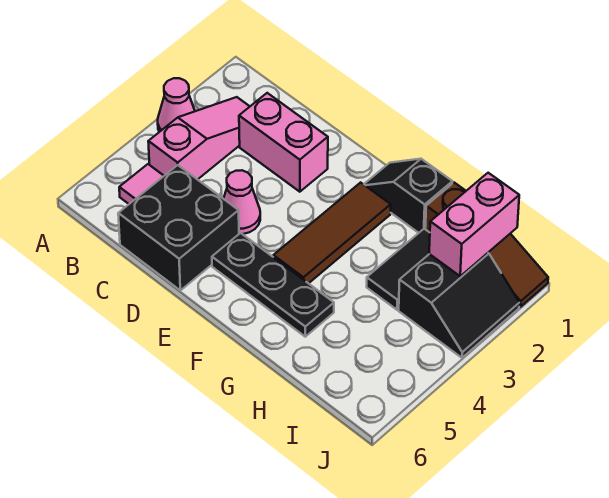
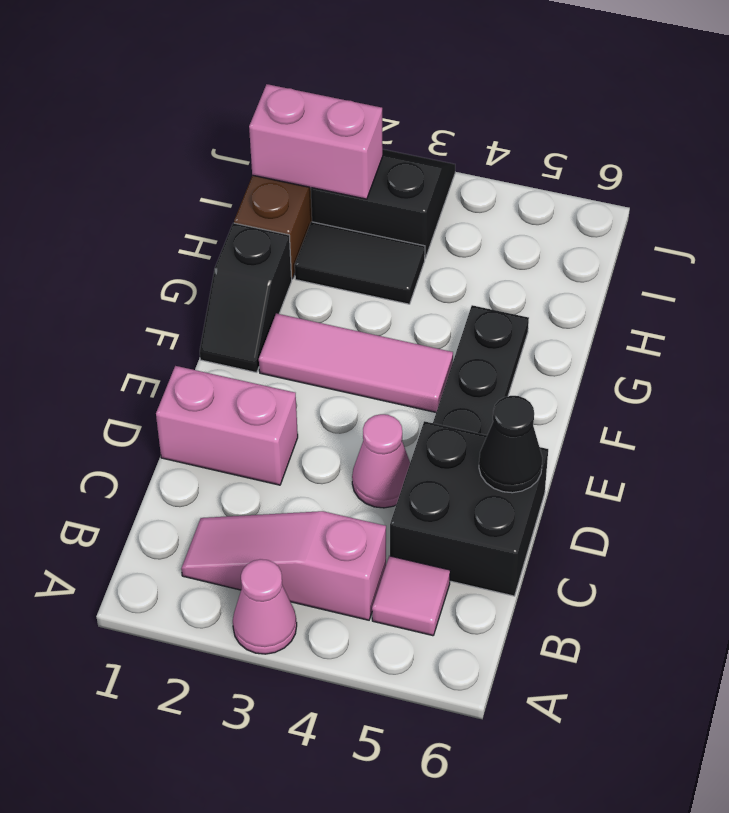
pink 1x2 brick [239,93,328,192] -> pink 1x2 brick turned to [156,366,298,485]
none -> black 1x1 cone [479,396,542,493]
brown 1x3 tile [273,183,391,283] -> pink 1x3 tile [259,313,453,412]

